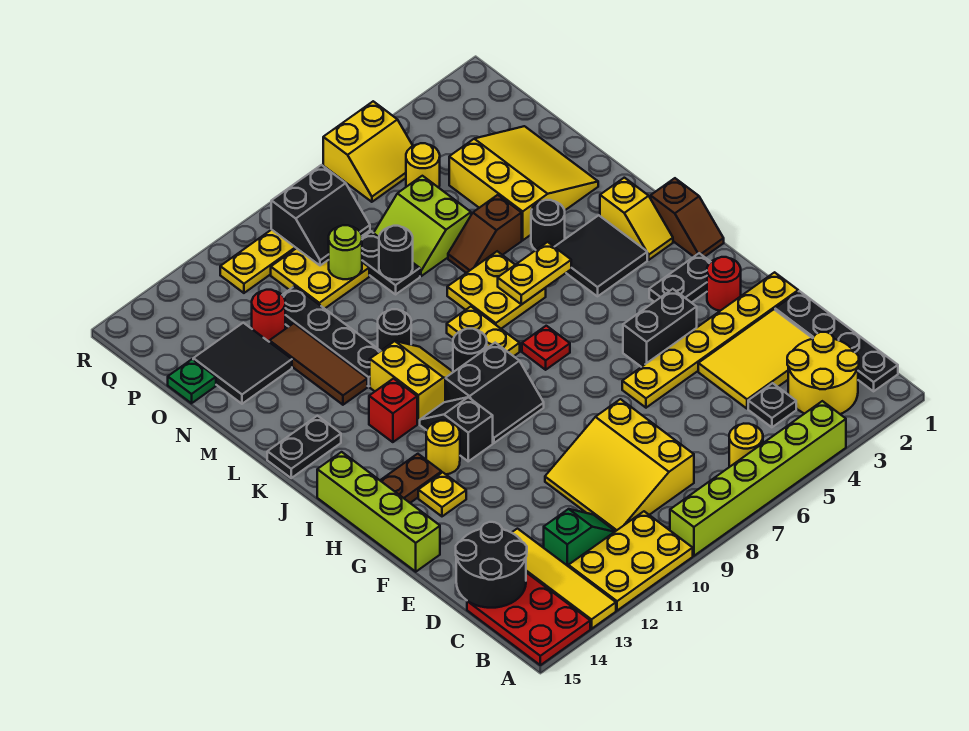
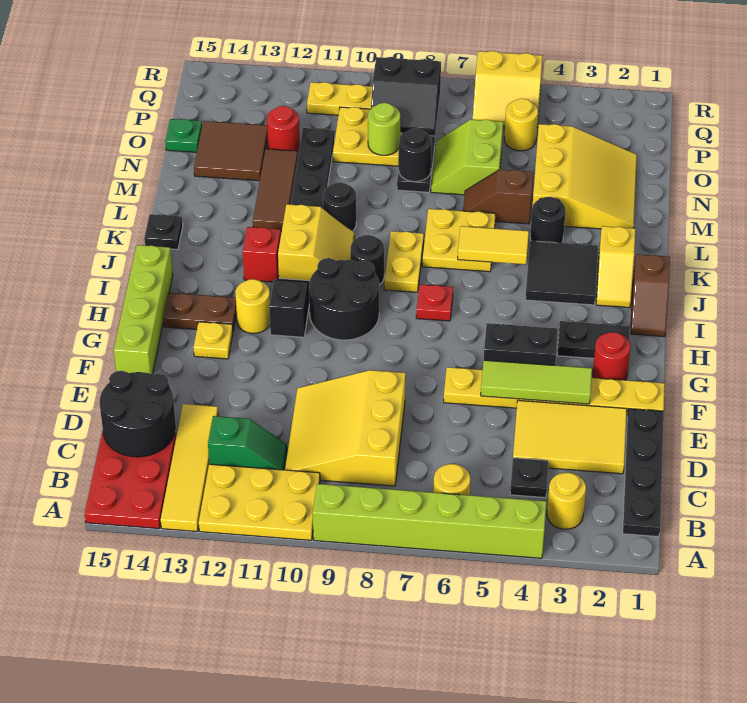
yellow 2x2 round brick [787,332,859,414] -> yellow 1x1 round brick [547,473,586,529]
none -> lime 1x3 tile [481,360,592,404]
black 2x2 slope [445,343,544,443] -> black 2x2 round brick [309,258,379,340]
yellow 1x2 plate [498,242,571,304] -> yellow 1x2 tile [458,226,529,265]
black 1x2 plate [267,416,341,478] -> black 1x1 plate [144,214,183,250]
black 2x2 tile [193,323,292,404] -> brown 2x2 tile [194,121,268,181]

